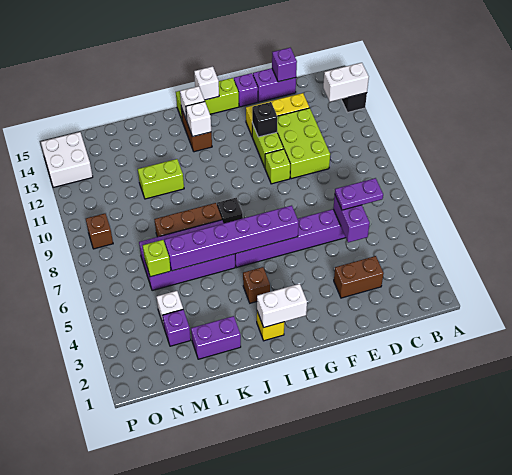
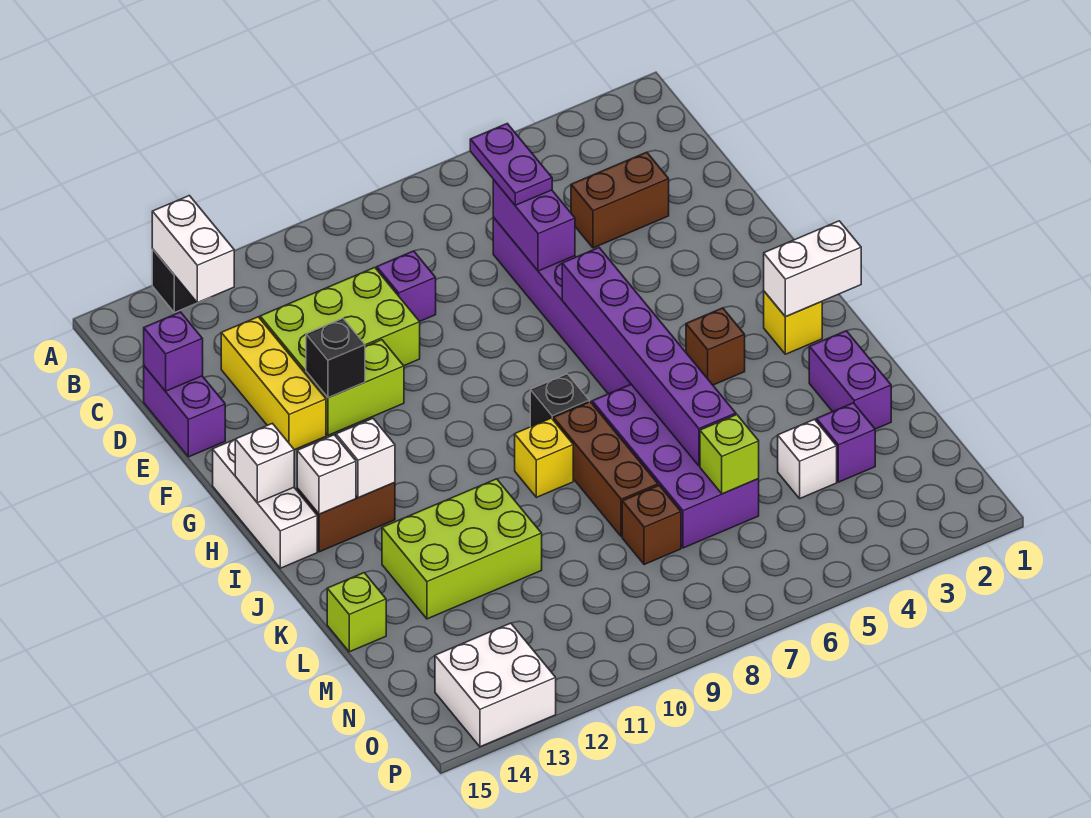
brown 1x2 brick [334,256,384,298] -> brown 1x2 brick turned to [571,152,669,248]
purple 1x2 brick [333,196,370,243] -> purple 1x2 brick turned to [493,180,575,271]
lime 1x1 brick [265,149,290,184] -> lime 1x1 brick moved to [327,573,386,652]
purple 1x1 brick [234,73,258,107] -> purple 1x1 brick moved to [377,251,436,321]
lime 1x3 brick [176,78,239,119] -> white 1x3 brick [213,440,317,568]
white 1x2 brick [257,284,307,327] -> white 1x2 brick turned to [764,221,861,317]
none -> yellow 1x1 brick [515,418,573,497]
lime 1x2 brick [138,159,184,199] -> lime 2x3 brick [382,479,542,619]
brown 1x1 brick [86,214,113,249] -> brown 1x1 brick moved to [622,485,681,565]

